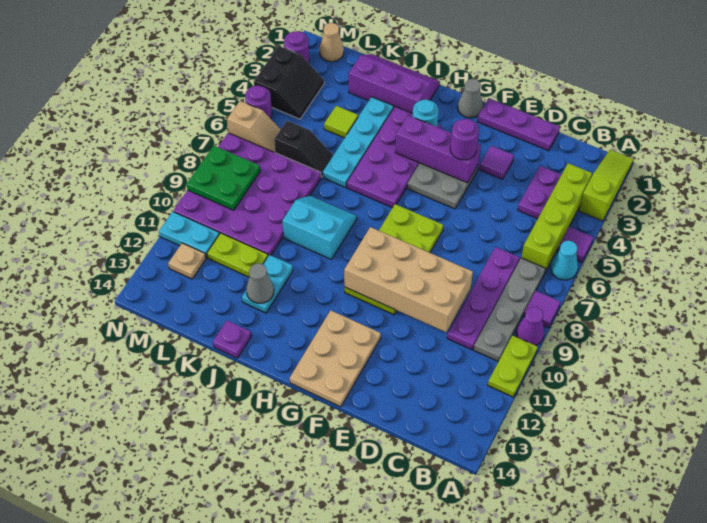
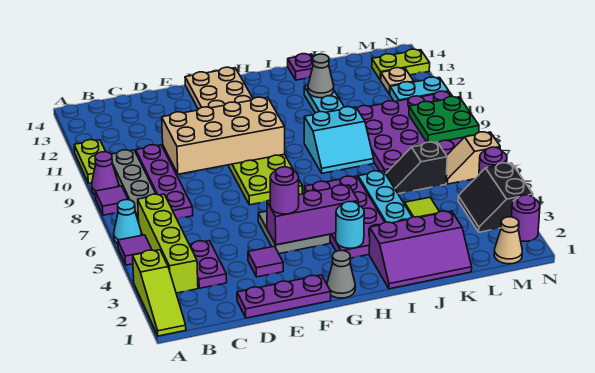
lime 1x2 plate [207,233,268,277] -> lime 1x2 plate moved to [372,49,430,80]

